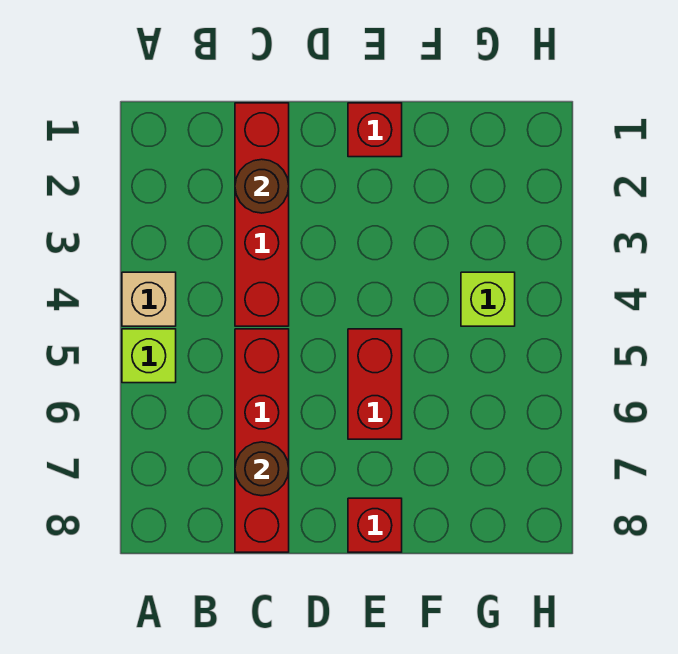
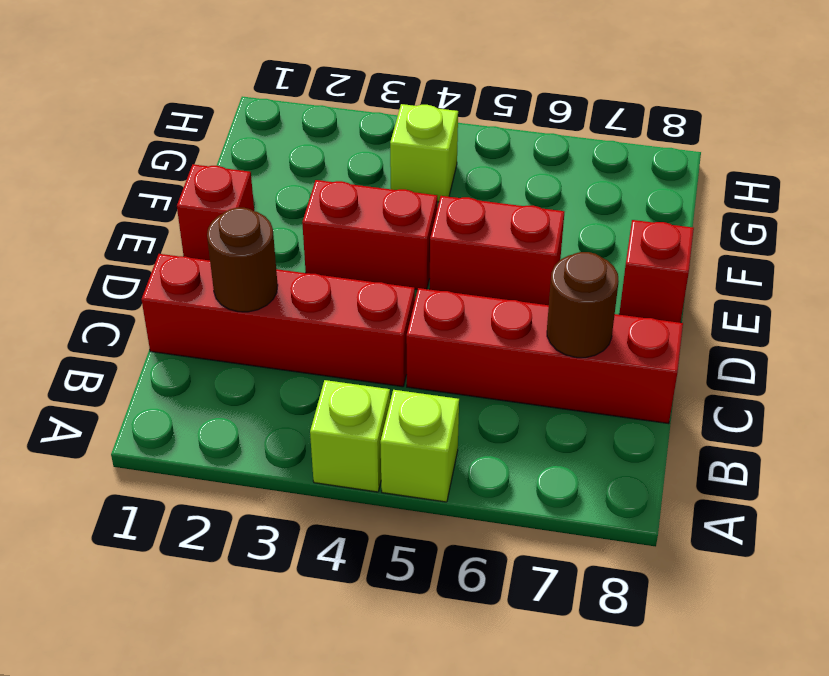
tan 1x1 brick [122,272,176,326] -> lime 1x1 brick [310,380,390,492]
none -> red 1x2 brick [302,180,437,290]

